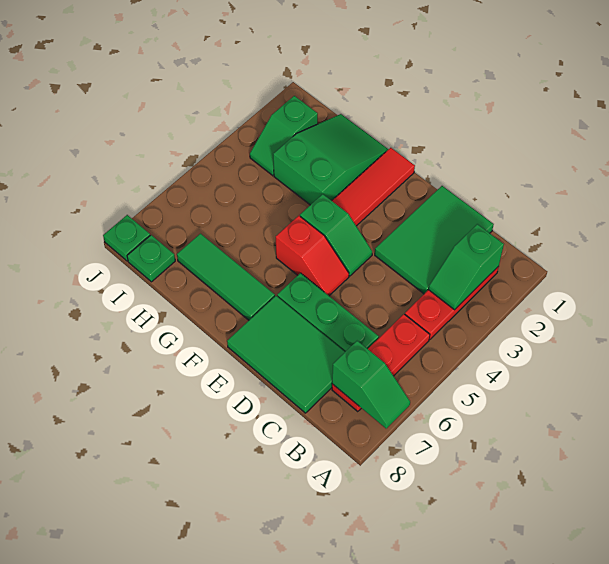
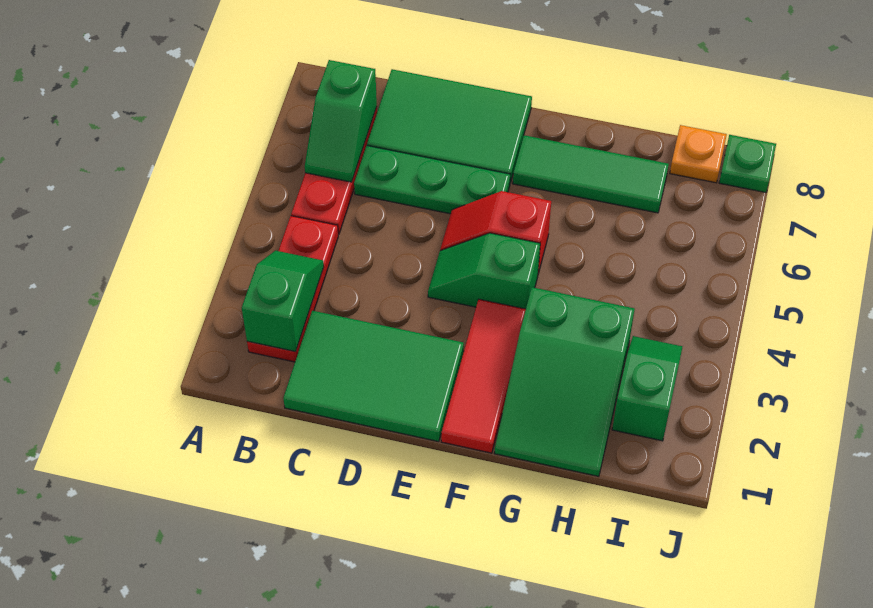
green 1x2 slope [332,341,410,428] -> green 1x2 slope turned to [305,60,377,182]
green 2x3 tile [375,186,494,294] -> green 2x3 tile turned to [283,311,464,442]
green 1x1 plate [127,235,175,282] -> orange 1x1 plate [670,125,727,183]

